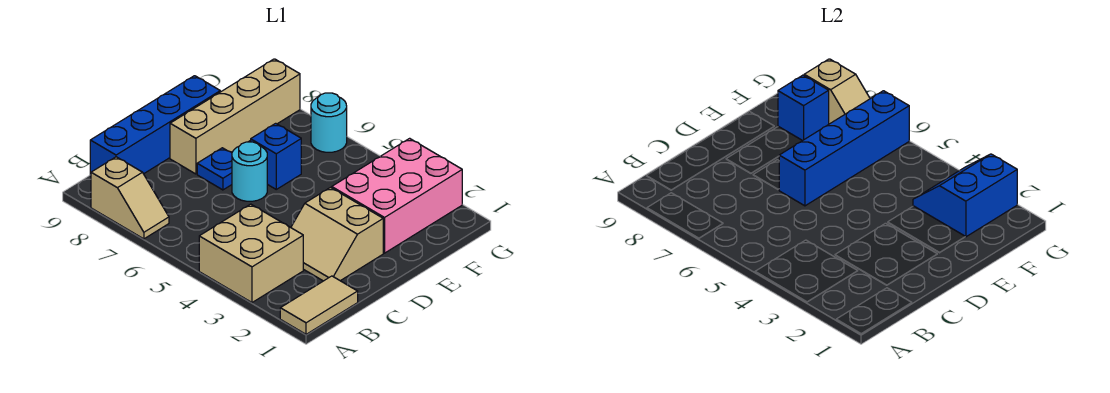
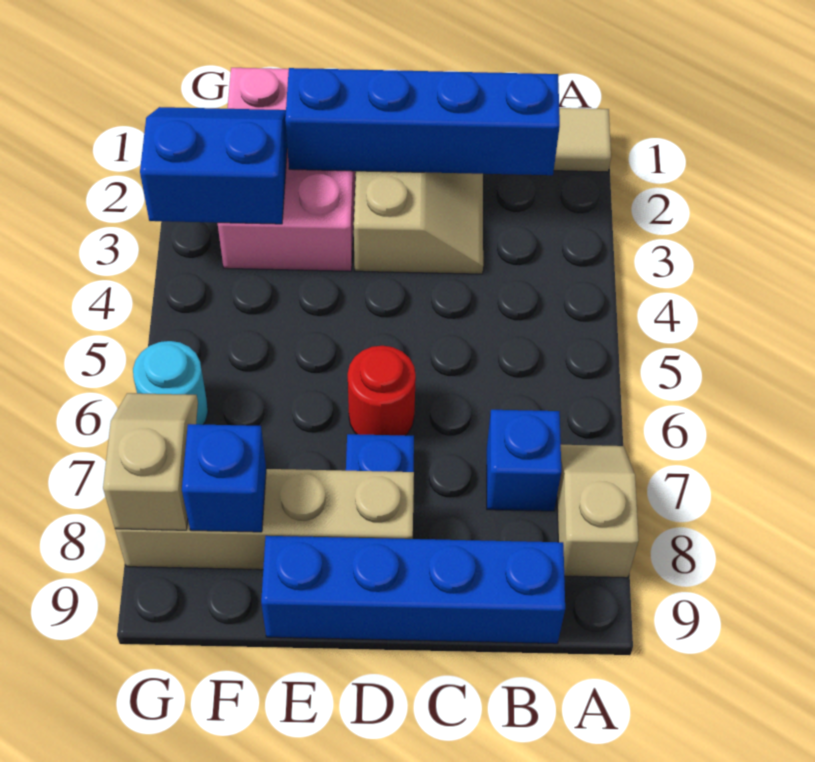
tan 2x2 brick [199,204,303,302] -> none
cyan 1x1 round brick [232,142,267,201] -> red 1x1 round brick [348,346,416,436]
blue 1x4 brick [779,91,909,206] -> blue 1x4 brick moved to [285,68,560,175]
pink 2x3 brick [332,138,462,253] -> pink 2x3 brick turned to [217,68,356,271]
blue 1x1 brick [251,123,301,189] -> blue 1x1 brick moved to [487,410,561,511]
blue 2x2 slope [913,154,1017,237] -> blue 2x2 slope turned to [140,107,287,224]

